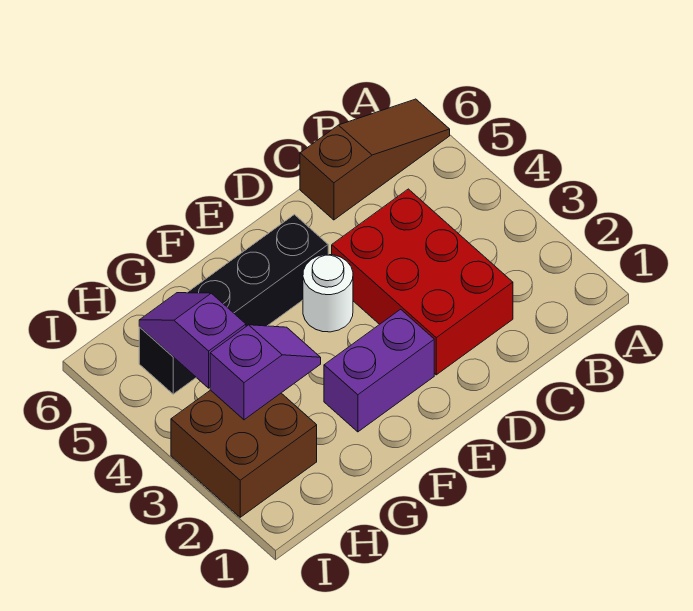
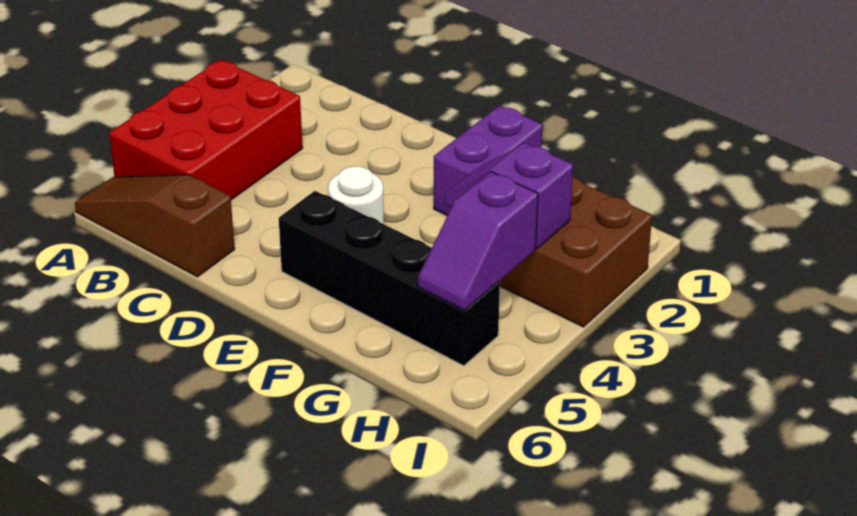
red 2x3 brick [332,189,513,375] -> red 2x3 brick moved to [109,59,303,200]
purple 1x2 brick [324,309,434,432] -> purple 1x2 brick turned to [434,105,542,216]

